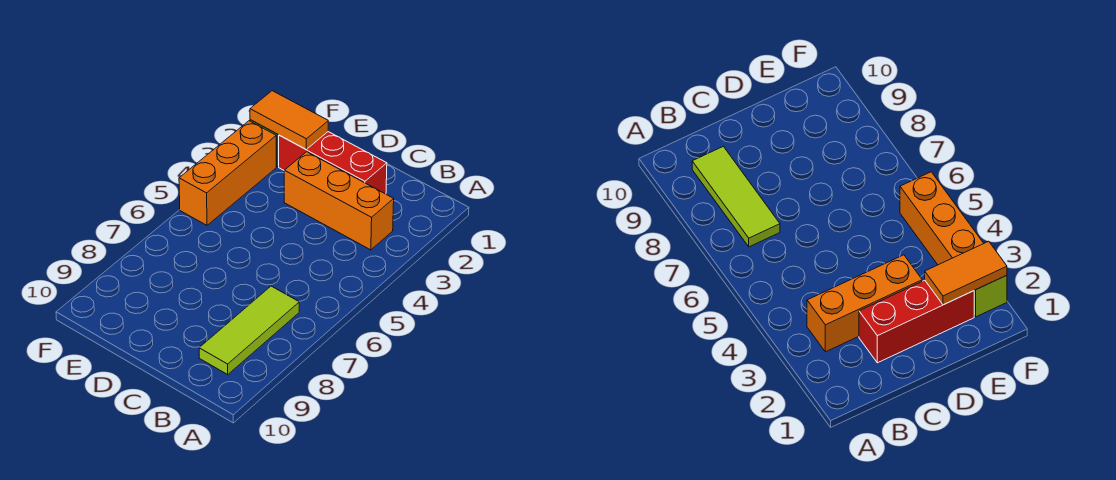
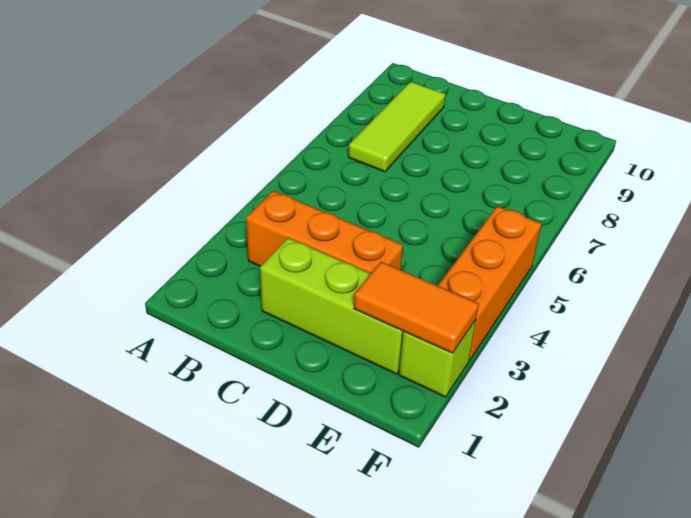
red 1x3 brick [279,132,387,194] -> lime 1x3 brick [260,238,404,374]

